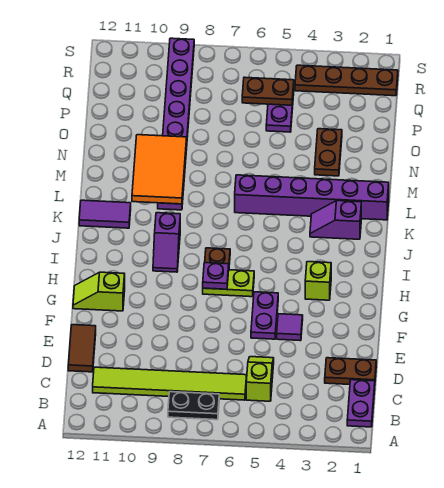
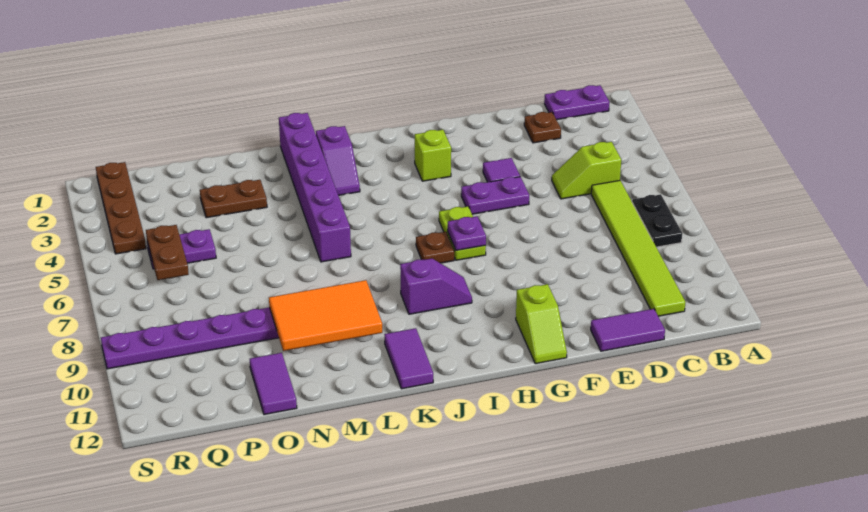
brown 1x2 plate [325,358,376,384] -> brown 1x1 plate [524,112,561,143]
brown 1x2 tile [68,325,96,372] -> purple 1x2 tile [591,309,665,351]
none -> purple 1x2 tile [250,353,297,415]

